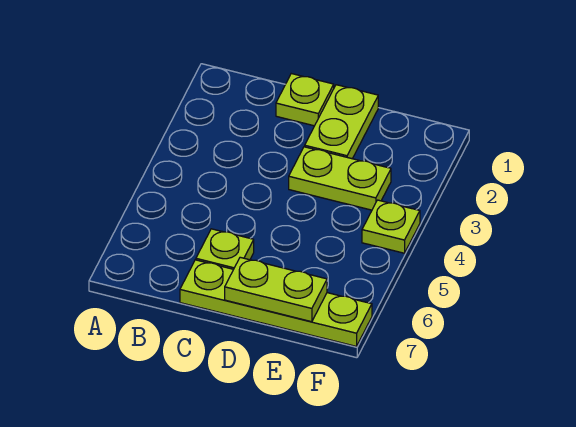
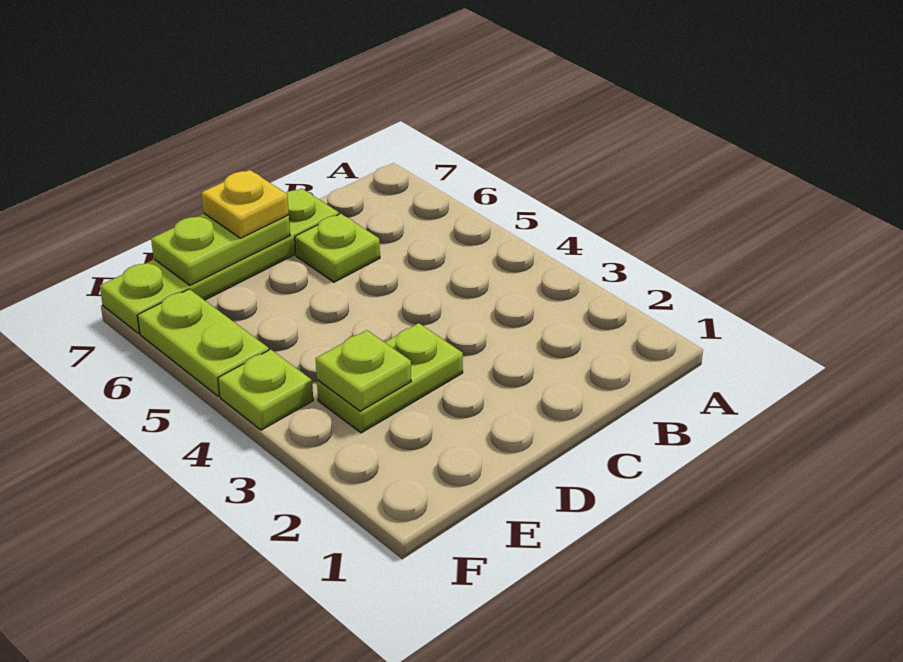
lime 1x1 plate [276,74,334,126] -> lime 1x1 plate moved to [316,330,411,411]
lime 1x2 plate [305,85,378,159] -> lime 1x2 plate moved to [137,289,269,396]
none -> yellow 1x1 plate [201,170,289,238]

